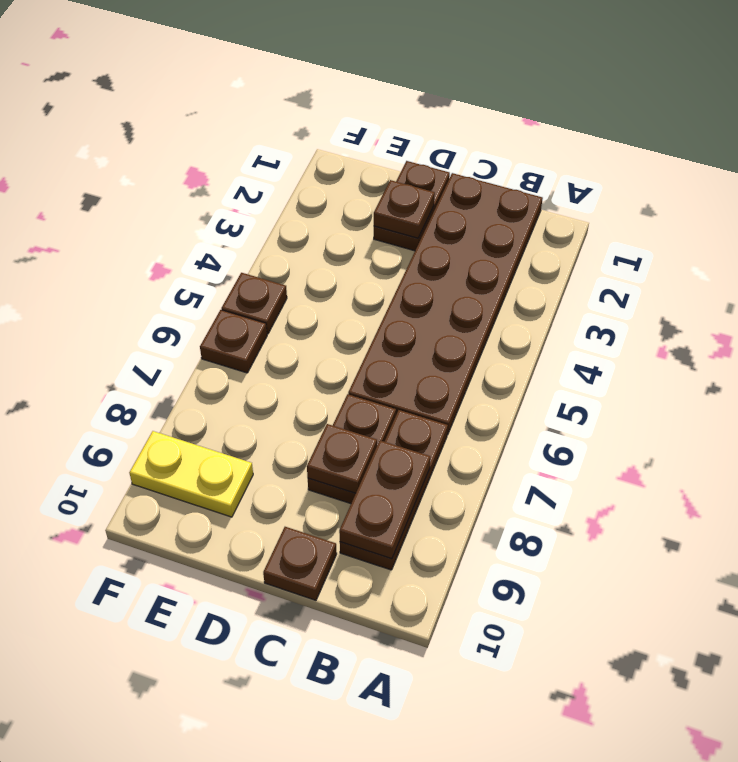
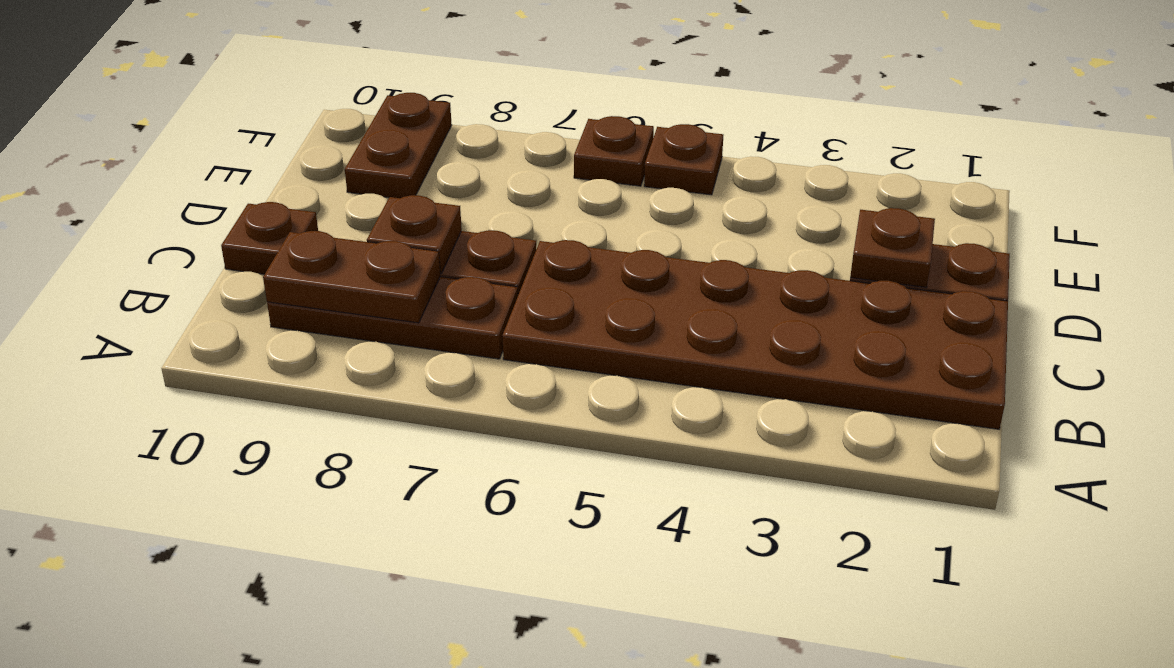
yellow 1x2 plate [129,431,253,517] -> brown 1x2 plate [345,93,452,198]

